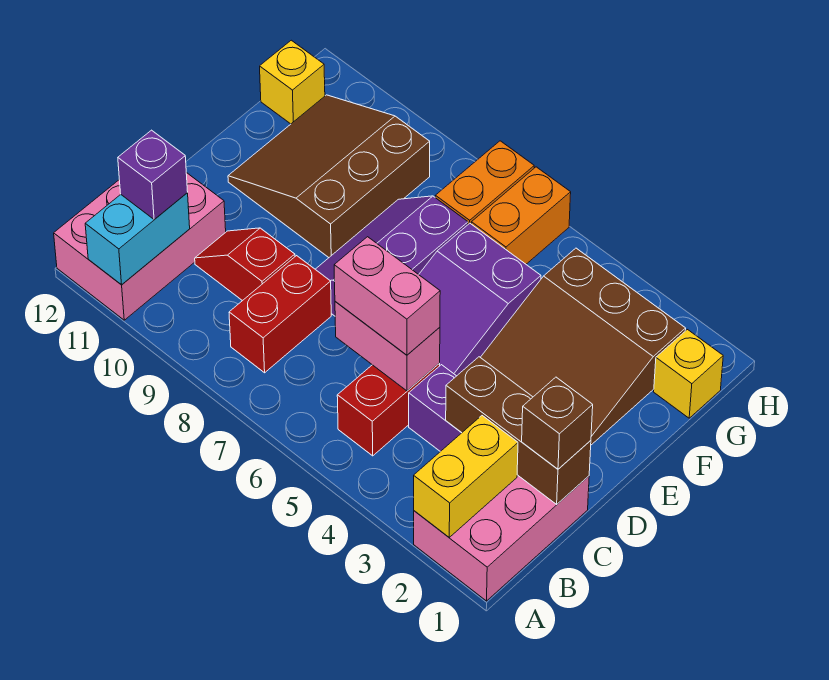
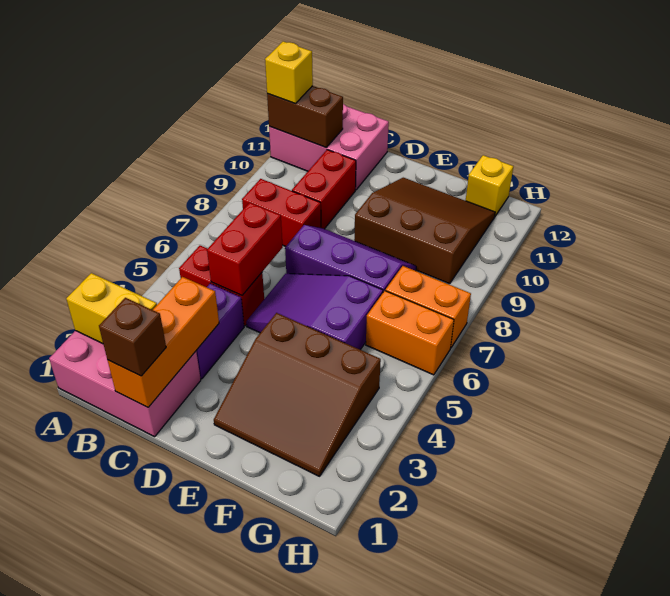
cyan 1x2 brick [85,193,190,285] -> brown 1x2 brick [267,86,343,147]
purple 1x1 brick [118,130,188,219] -> none
brown 1x3 brick [446,357,591,504] -> orange 1x3 brick [108,277,219,407]
pink 1x2 brick [335,302,440,391] -> red 1x2 brick [207,203,283,295]
pink 1x2 brick [334,237,440,355] -> none
red 1x2 slope [195,228,295,301] -> red 1x2 brick [292,150,356,229]
brown 3x3 slope [480,248,686,445] -> brown 3x3 slope turned to [214,313,381,476]
yellow 1x1 brick [654,330,723,418] -> yellow 1x1 brick moved to [265,41,313,103]

